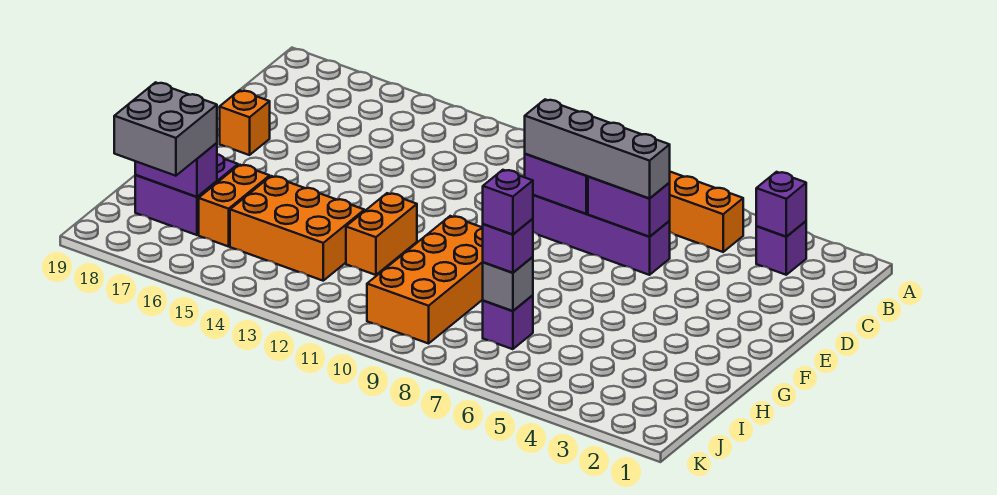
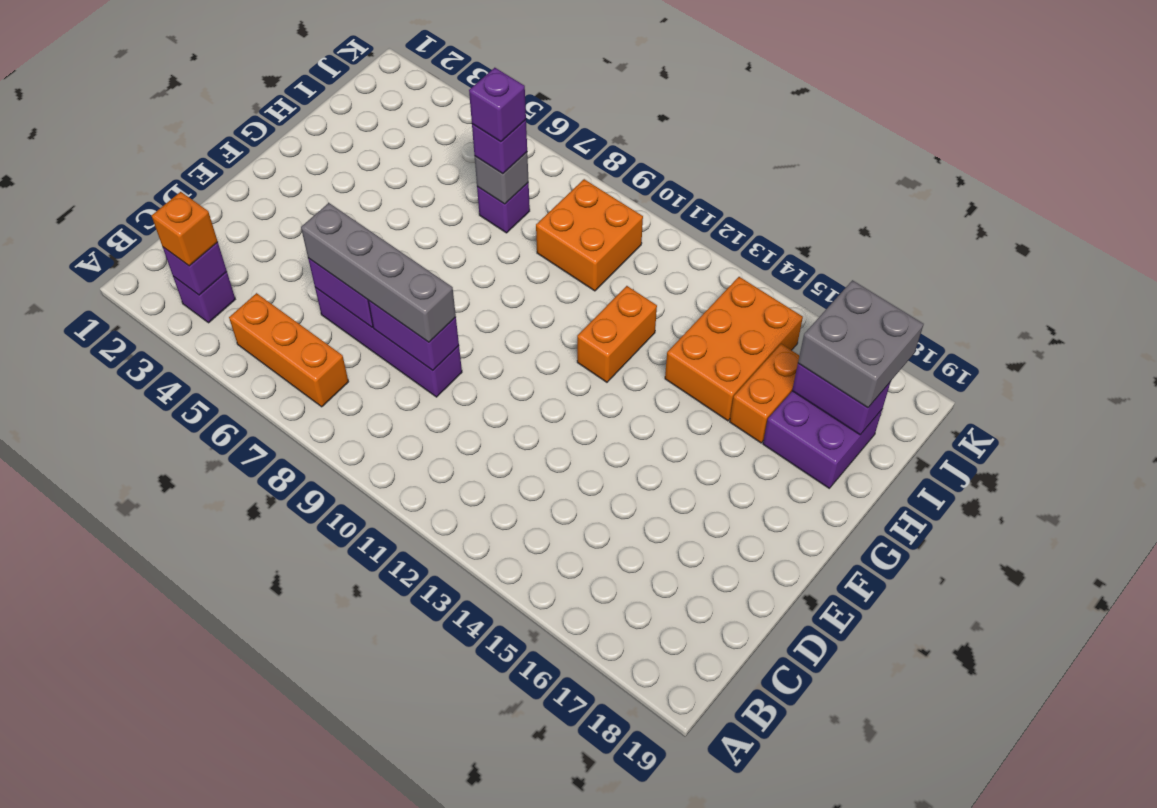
orange 1x1 brick [220,90,270,155] -> orange 1x1 brick moved to [152,192,218,266]
orange 2x4 brick [367,216,483,344] -> orange 2x2 brick [536,179,643,291]
orange 2x3 brick [230,176,364,281] -> orange 2x3 brick turned to [665,277,803,421]

